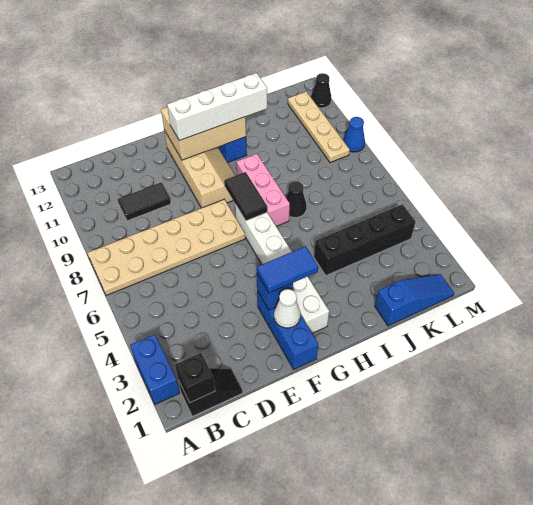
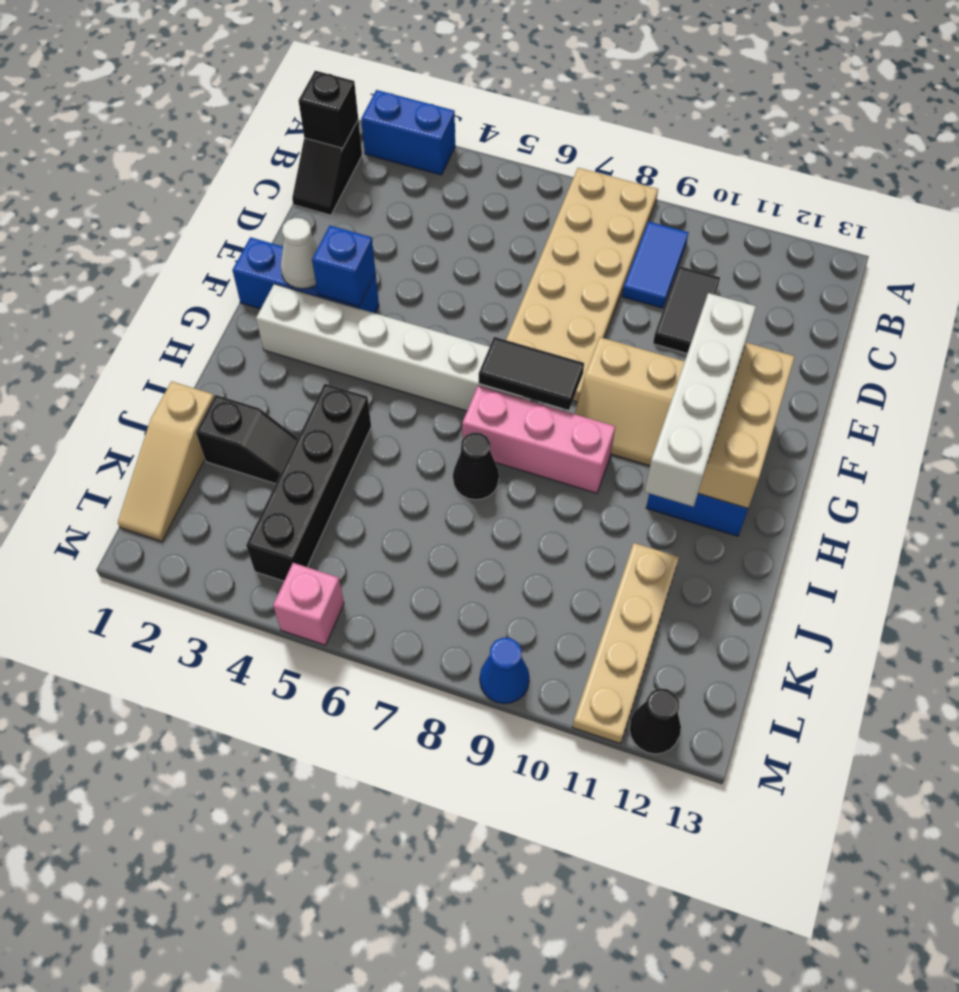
blue 1x2 tile [257,246,318,293] -> blue 1x2 tile moved to [622,221,689,308]
blue 1x3 slope [375,274,454,326] -> tan 1x3 slope [118,381,214,541]
none -> black 1x2 slope [196,395,298,484]
tan 1x4 plate [288,92,350,163] -> tan 1x4 plate turned to [573,543,679,744]
none -> pink 1x1 brick [273,563,344,645]

